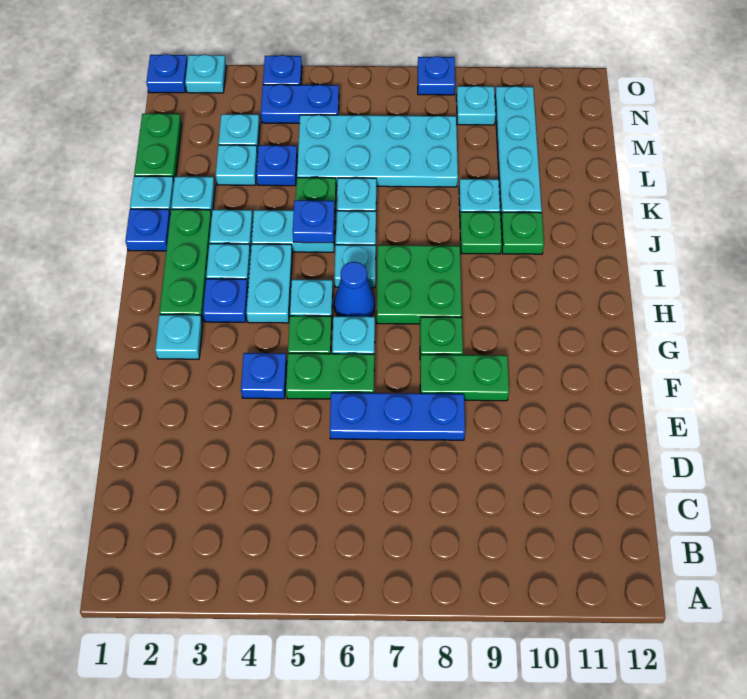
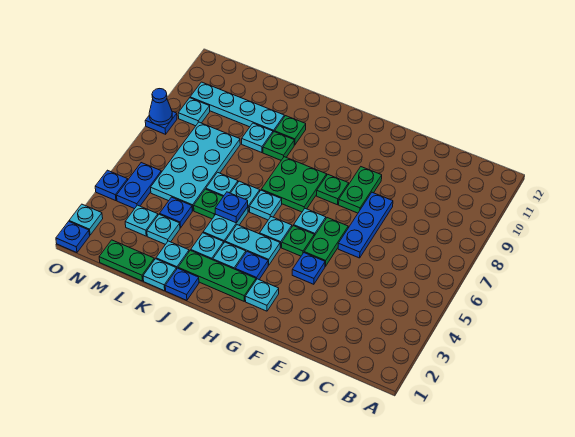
blue 1x1 cone [334,262,375,317] -> blue 1x1 cone moved to [149,89,172,125]

